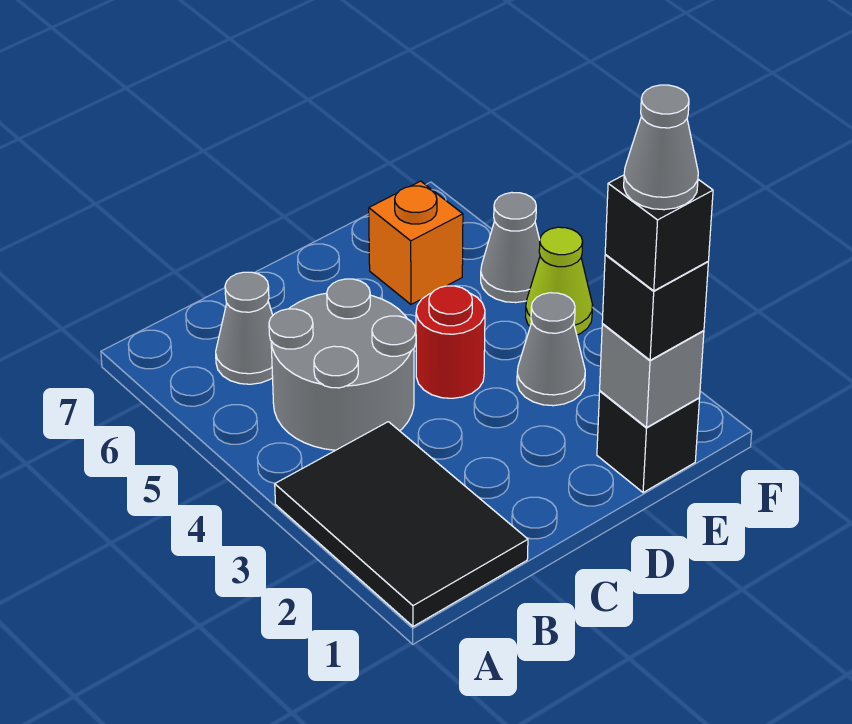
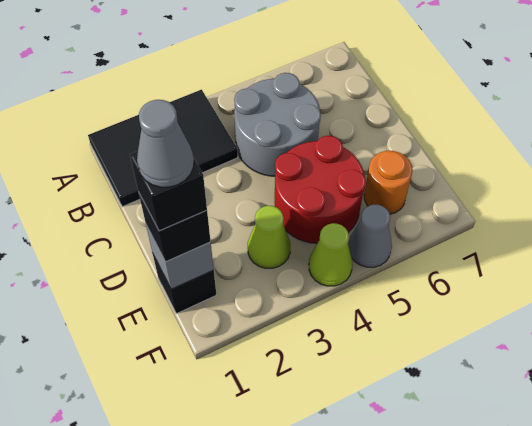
grey 1x1 cone [216,272,273,384] -> none
red 1x1 round brick [416,286,485,398] -> red 2x2 round brick [275,136,366,243]
grey 1x1 cone [517,293,585,406] -> lime 1x1 cone [248,206,290,268]
orange 1x1 brick [369,181,463,304] -> orange 1x1 round brick [364,151,413,214]

